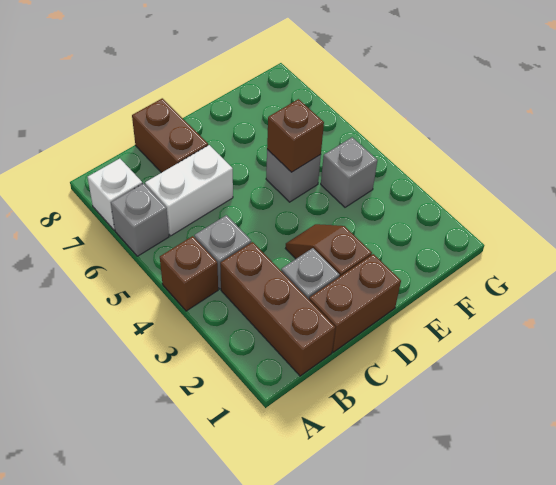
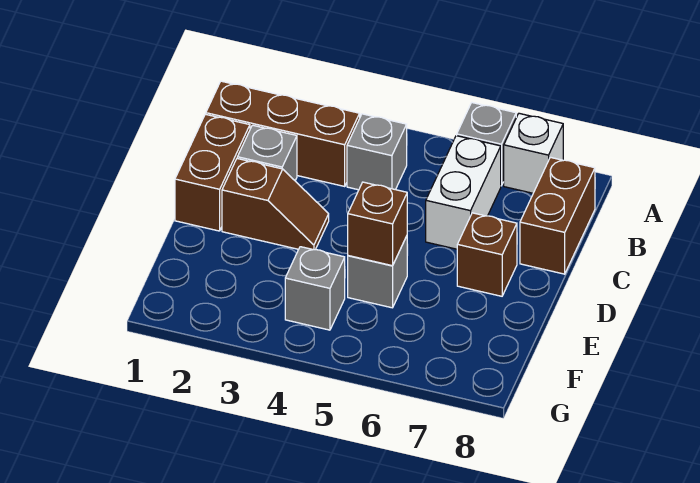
brown 1x1 brick [160,236,218,311] -> brown 1x1 brick moved to [457,213,517,296]
brown 1x2 brick [132,98,208,173] -> brown 1x2 brick turned to [520,157,595,274]

